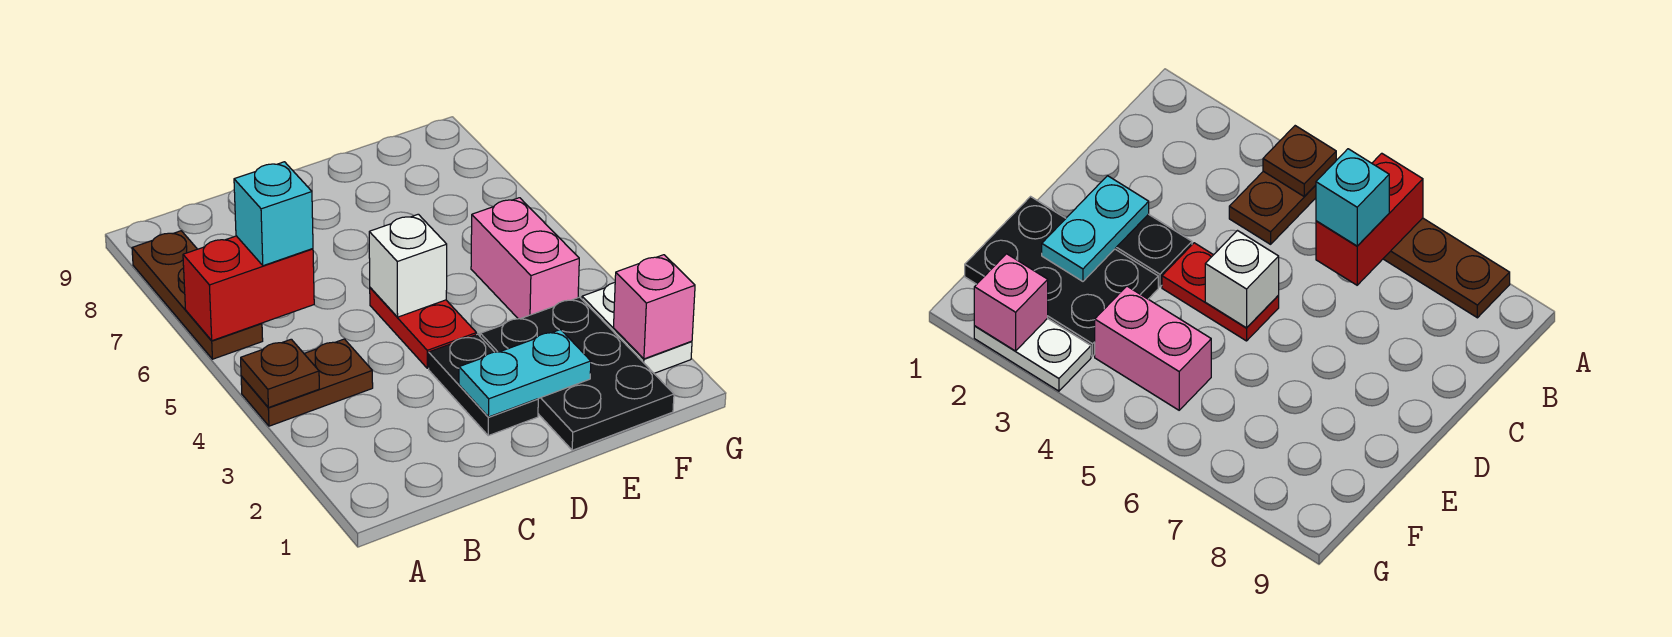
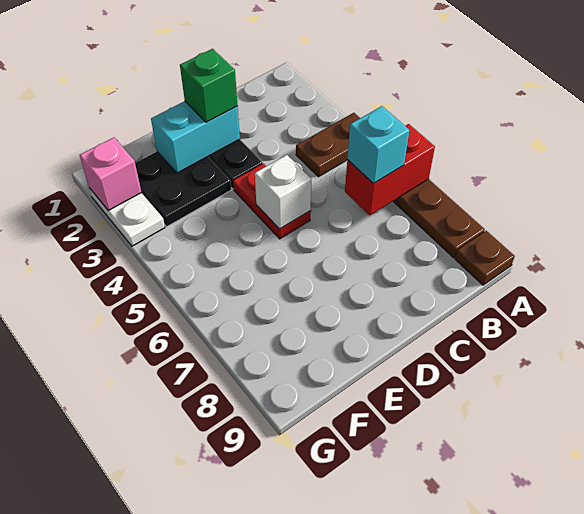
brown 1x1 plate [241,339,319,408] -> brown 1x1 plate moved to [455,231,515,285]
cyan 1x2 plate [459,330,591,417] -> cyan 1x2 brick [151,101,240,173]
none -> green 1x1 brick [180,49,238,122]
black 2x3 plate [480,297,674,450] -> black 2x2 plate [135,152,231,226]
pink 1x2 brick [471,198,579,319] -> none

